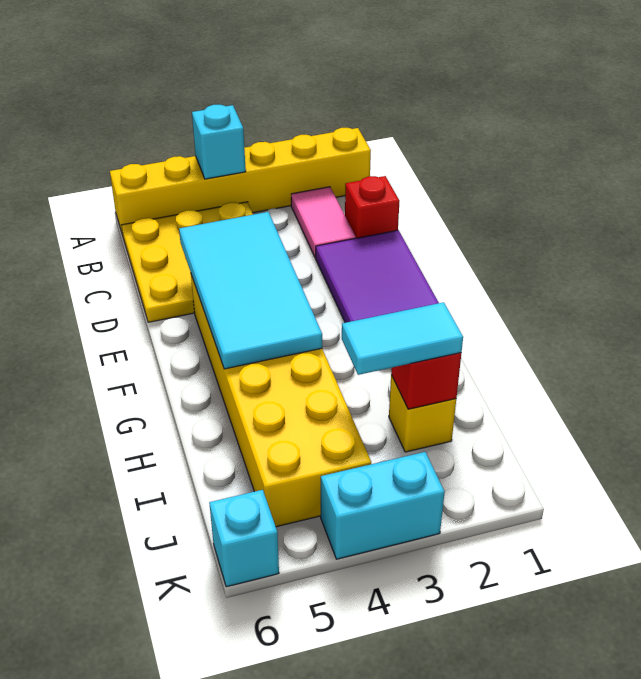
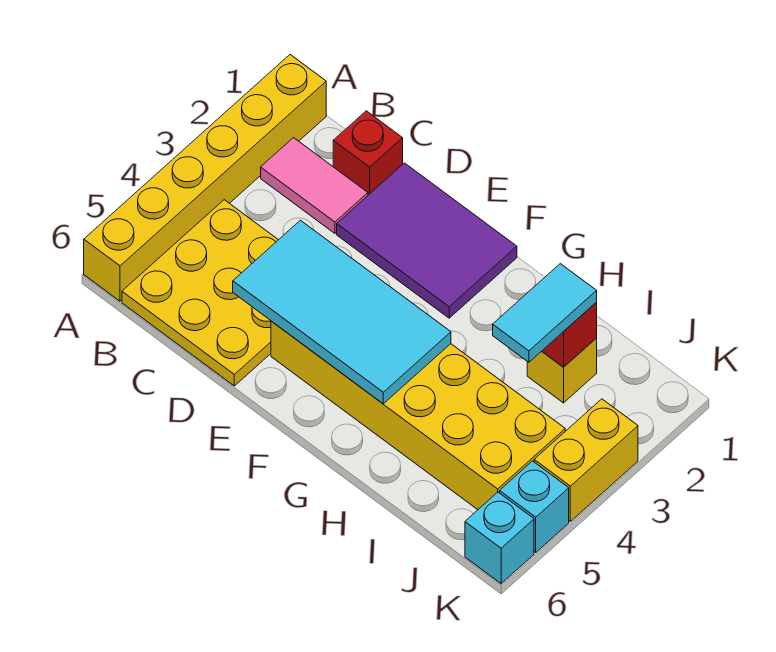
cyan 1x1 brick [192,105,246,179] -> cyan 1x1 brick moved to [500,461,569,552]
cyan 1x2 brick [321,452,445,559] -> yellow 1x2 brick [534,399,638,521]

